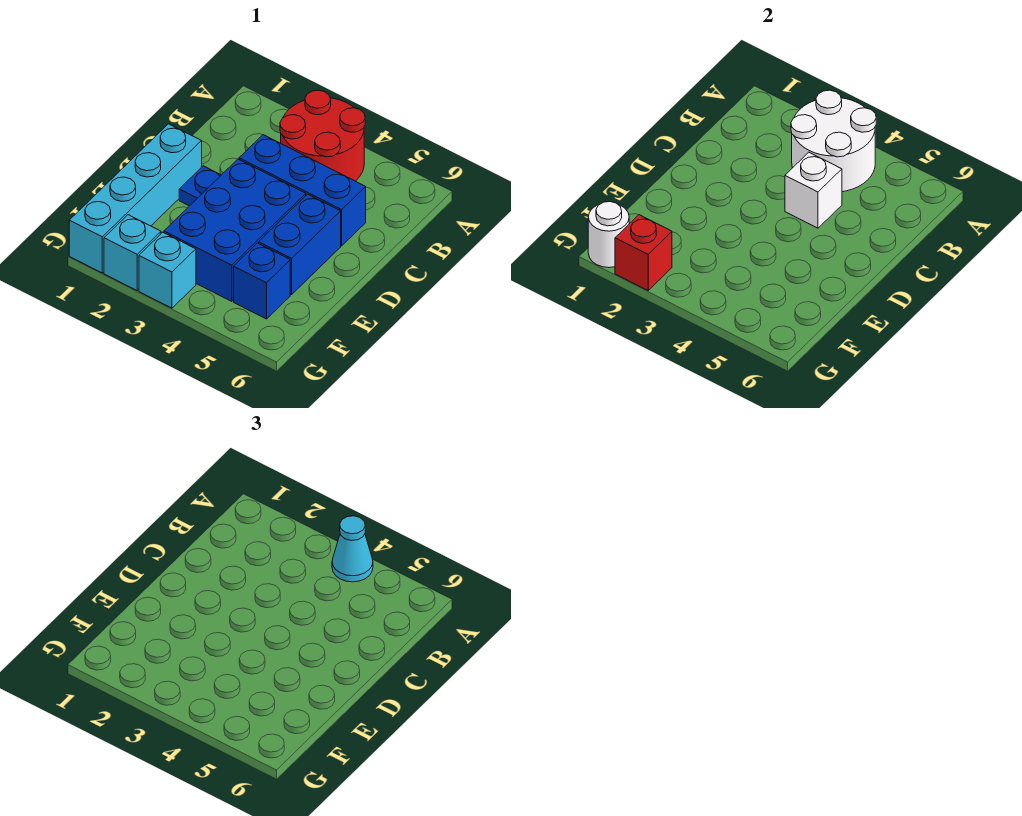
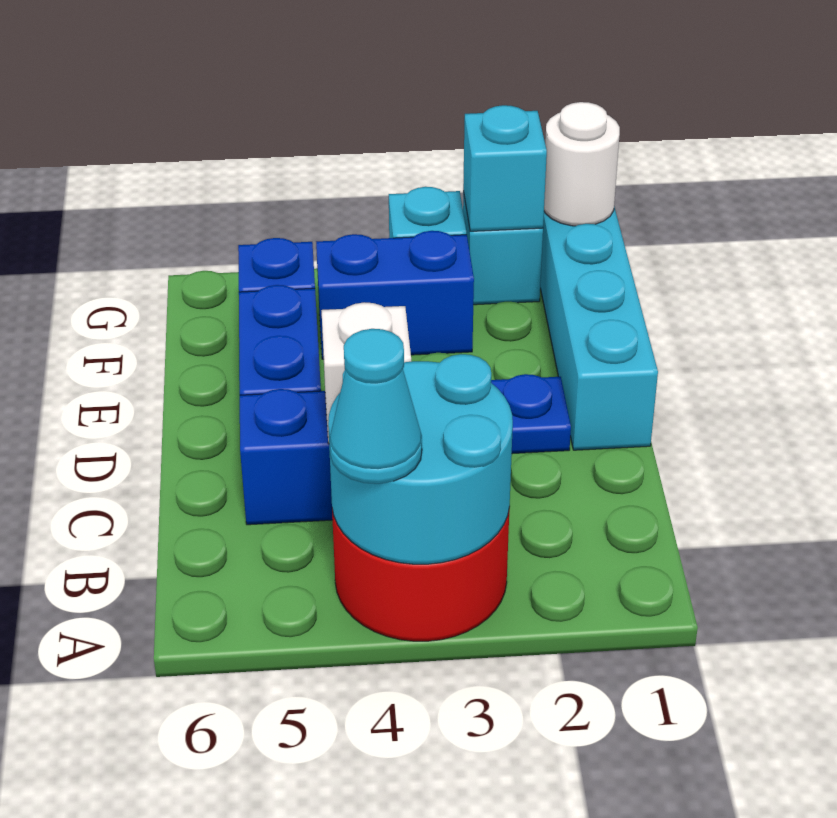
white 2x2 round brick [791,90,876,192] -> cyan 2x2 round brick [328,354,513,564]
blue 2x3 brick [164,159,306,301] -> blue 1x2 brick [316,231,474,359]
red 1x1 brick [615,215,672,290] -> cyan 1x1 brick [463,105,547,231]

